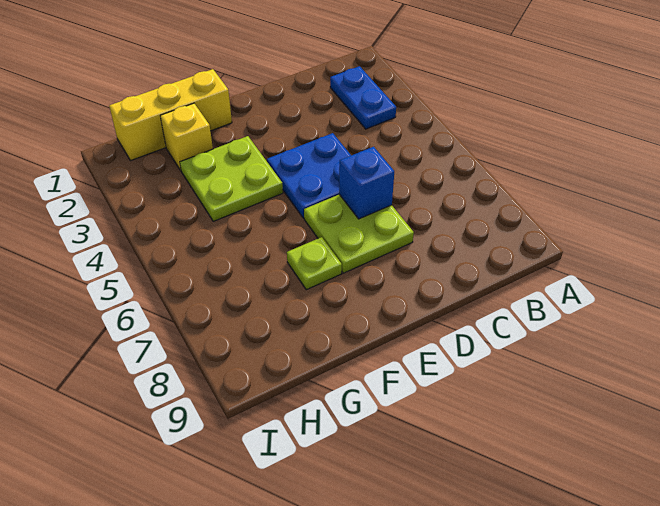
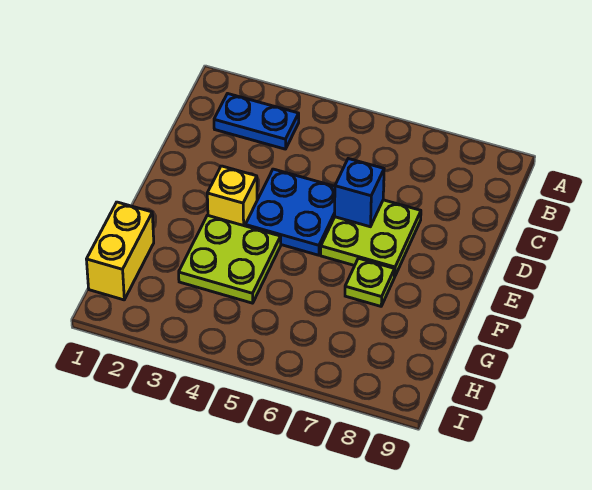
yellow 1x3 brick [109,69,232,161] -> yellow 1x2 brick [86,202,154,300]
yellow 1x1 brick [160,103,213,170] -> yellow 1x1 brick moved to [207,166,257,226]

